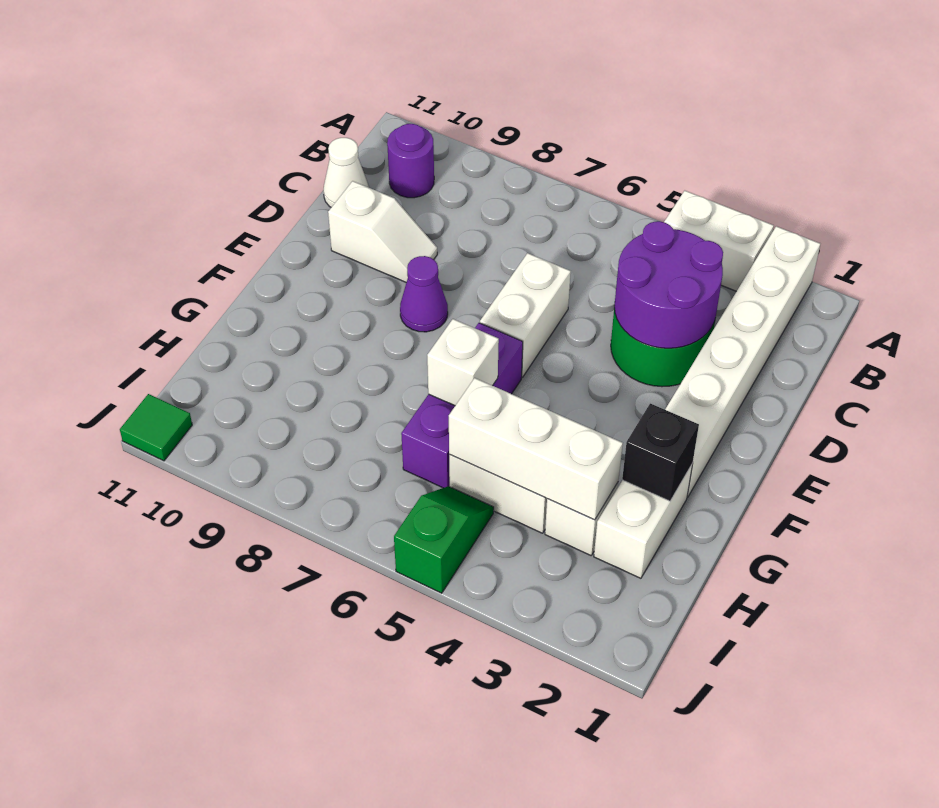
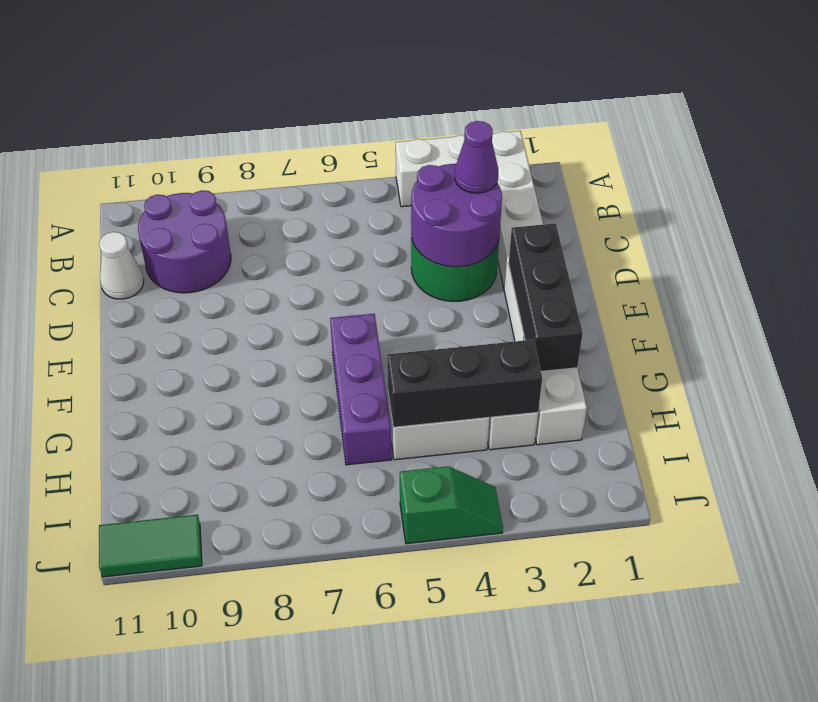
purple 1x1 round brick [387,124,434,198] -> purple 2x2 round brick [138,190,231,293]
white 1x2 brick [480,253,571,377] -> none
white 1x2 slope [328,181,437,283] -> none
purple 1x1 cone [400,256,448,332] -> purple 1x1 cone moved to [455,121,498,193]
black 1x1 brick [622,404,699,501] -> black 1x3 brick [509,223,583,371]
white 1x1 brick [427,319,499,406] -> none
white 1x3 brick [449,378,623,520] -> black 1x3 brick [387,340,542,427]
green 1x2 slope [394,486,494,593] -> green 1x2 slope turned to [400,466,503,544]
green 1x1 tile [120,394,192,461] -> green 1x2 tile [99,515,202,577]

